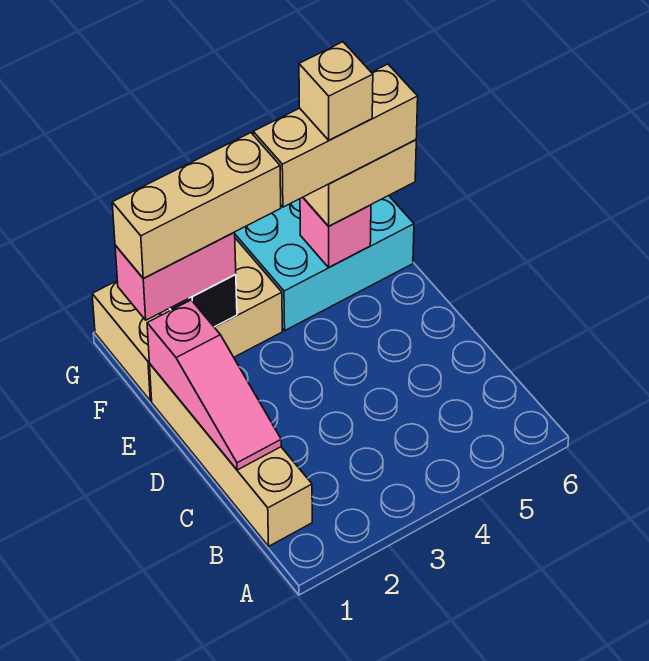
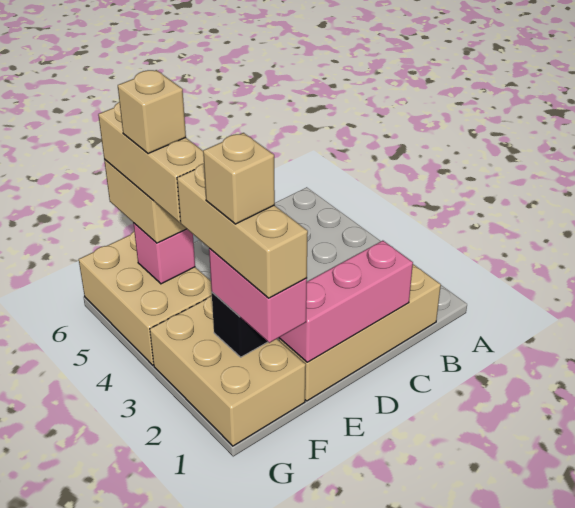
pink 1x3 slope [147,300,281,470] -> pink 1x3 brick [279,241,413,362]
none -> tan 1x1 brick [203,133,275,224]
cyan 2x3 brick [234,196,414,330] -> tan 2x3 brick [79,232,212,365]

